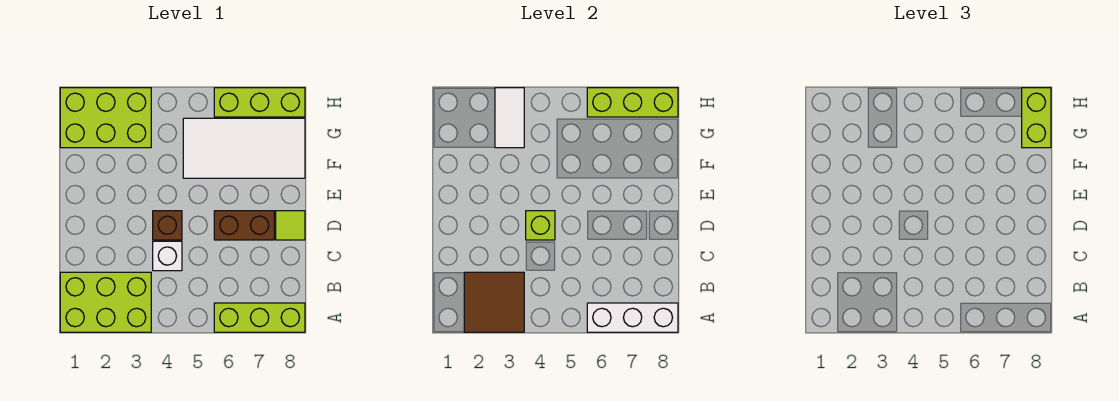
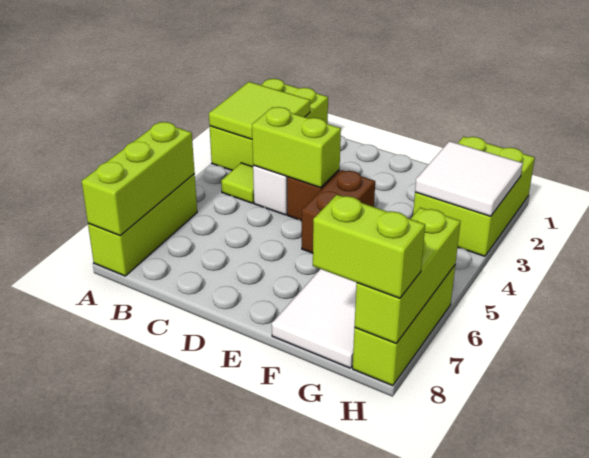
brown 2x2 tile [464,272,524,332] -> lime 2x2 tile [209,82,310,139]
white 1x3 brick [587,303,678,332] -> lime 1x3 brick [82,122,195,236]
lime 1x1 brick [526,211,555,240] -> lime 1x2 brick [252,107,341,188]
brown 1x2 brick [214,211,274,240] -> brown 1x2 brick moved to [302,170,375,253]
lime 1x1 tile [276,211,305,240] -> lime 1x1 tile moved to [221,163,254,203]
white 1x2 tile [495,88,524,148] -> white 2x2 tile [415,141,523,216]

